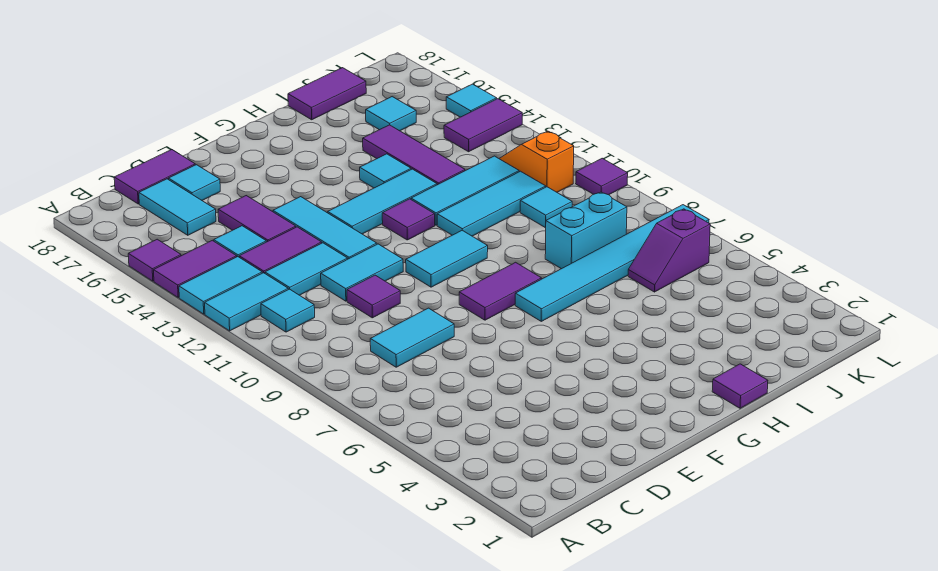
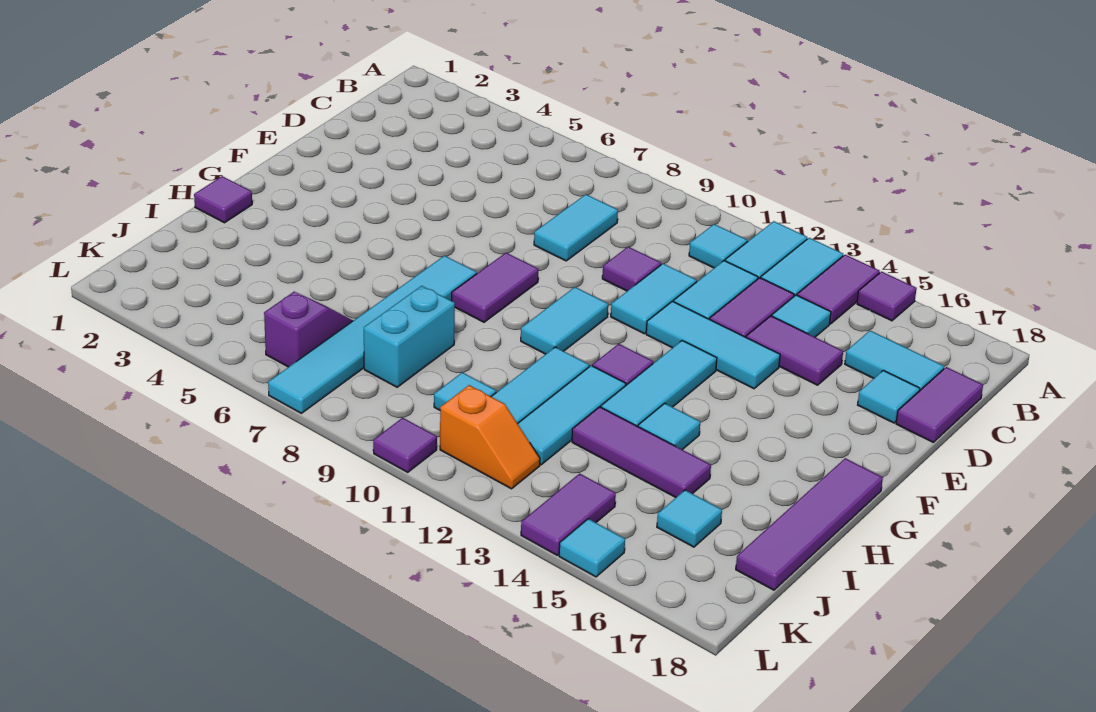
purple 1x2 tile [288,68,366,120] -> purple 1x4 tile [736,458,883,590]

